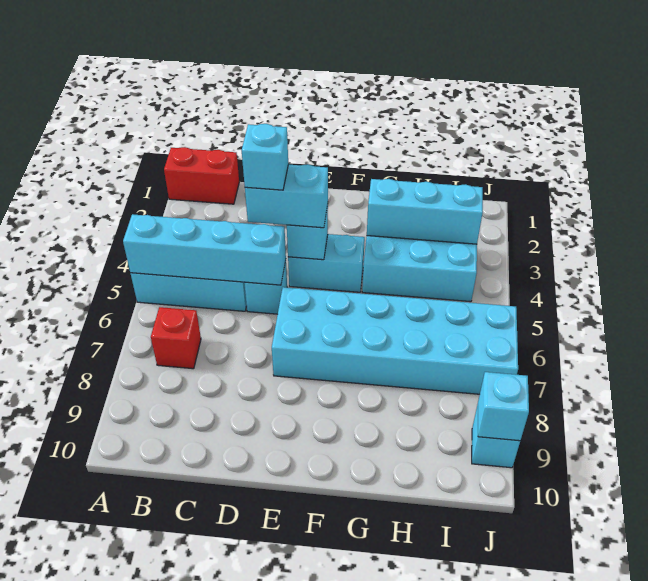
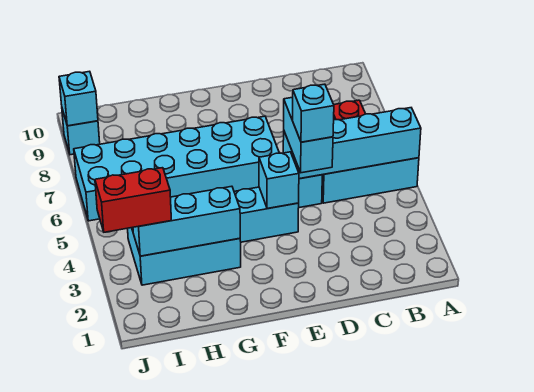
red 1x2 brick [164,147,239,204] -> red 1x2 brick moved to [95,168,171,232]
cyan 1x2 brick [245,164,328,228] -> cyan 1x2 brick turned to [284,97,333,173]

